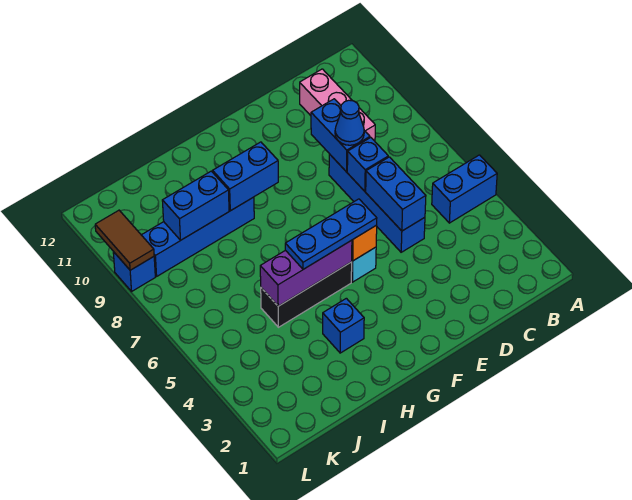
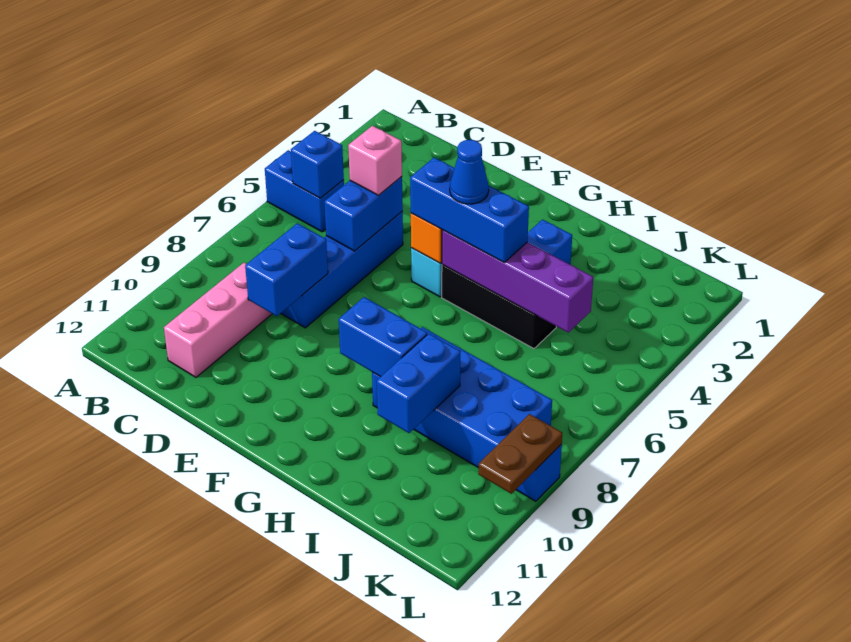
none -> pink 1x1 brick [348,126,402,195]
blue 1x1 brick [347,138,388,191] -> blue 1x1 brick moved to [291,131,344,198]
blue 1x1 cone [335,100,364,145] -> blue 1x1 cone moved to [450,140,489,204]
blue 1x3 plate [285,199,377,269] -> blue 1x3 brick [410,158,529,262]
purple 1x3 brick [260,240,352,306] -> purple 1x4 brick [442,230,593,333]
blue 1x4 brick [142,197,254,276] -> blue 2x4 brick [372,327,552,468]
blue 1x2 brick [162,171,229,240] -> blue 1x2 brick turned to [377,334,461,433]
brown 1x2 tile [95,210,154,270] -> brown 1x2 plate [478,414,562,494]

